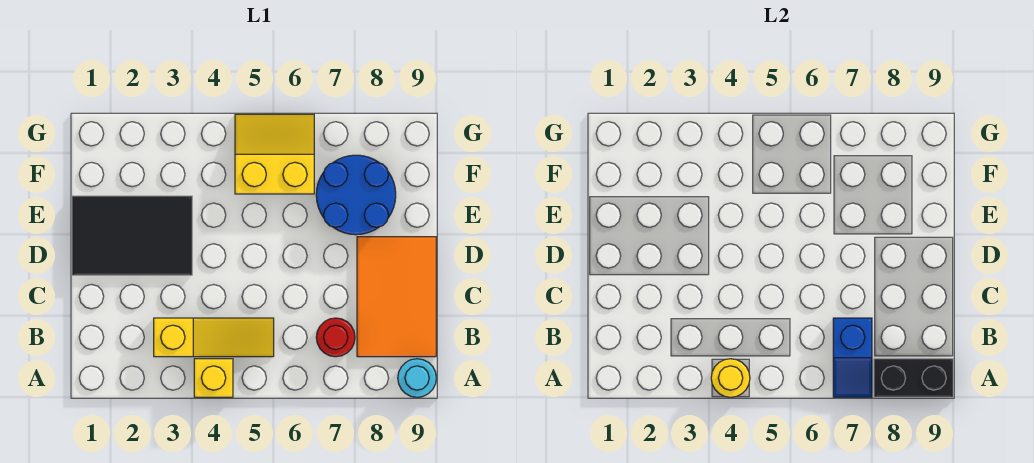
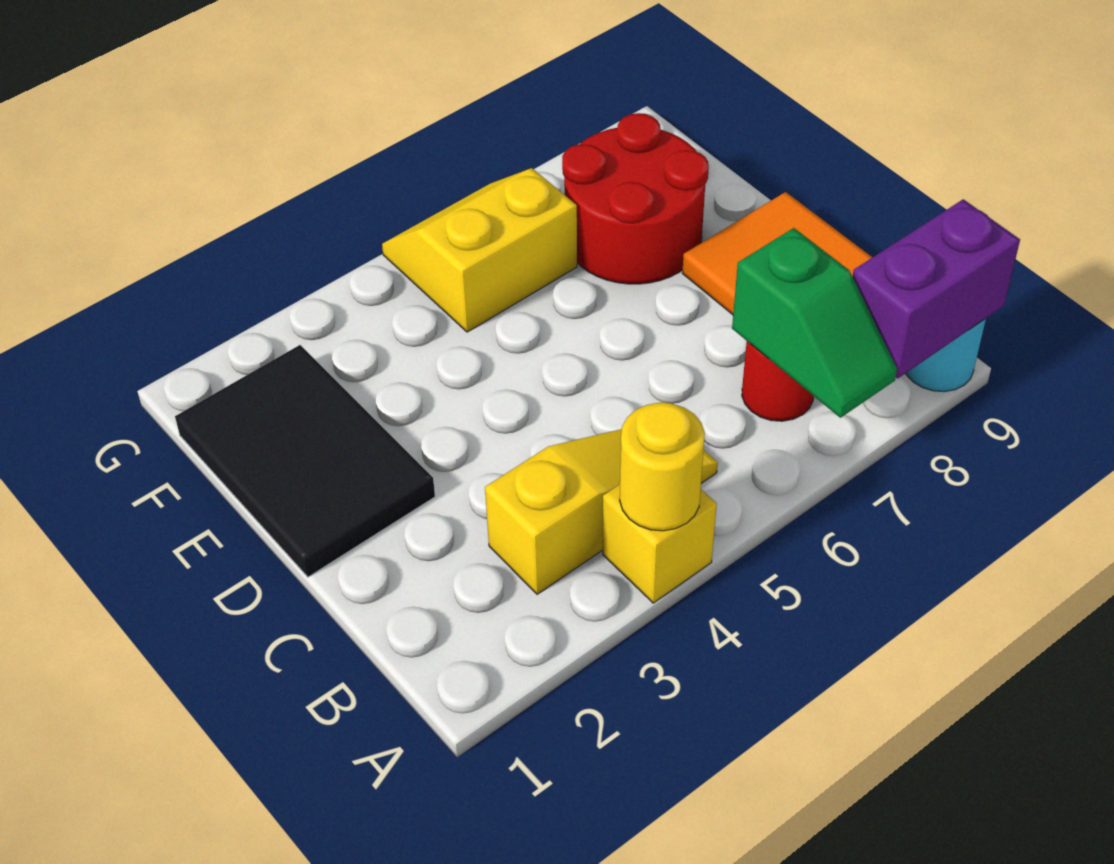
blue 1x2 slope [833,318,872,397] -> green 1x2 slope [732,228,897,418]
black 1x2 brick [874,359,953,397] -> purple 1x2 brick [853,199,1020,378]
black 2x3 tile [72,196,192,275] -> black 2x3 tile turned to [175,345,435,577]
blue 2x2 round brick [316,155,396,235] -> red 2x2 round brick [562,113,709,284]

